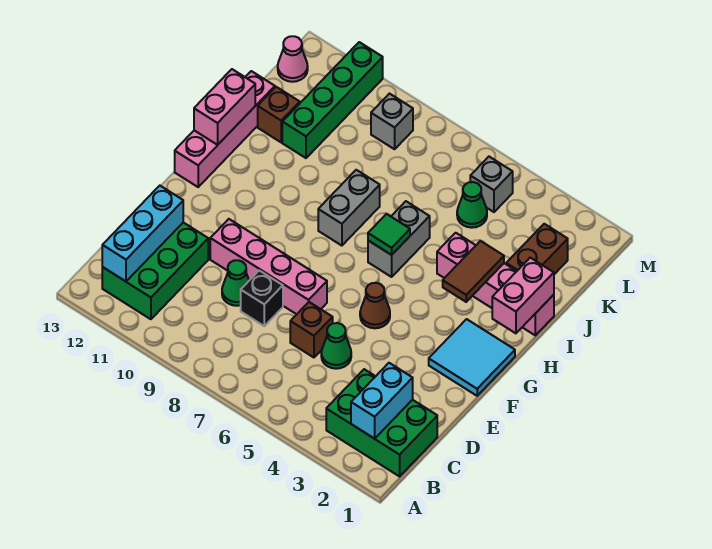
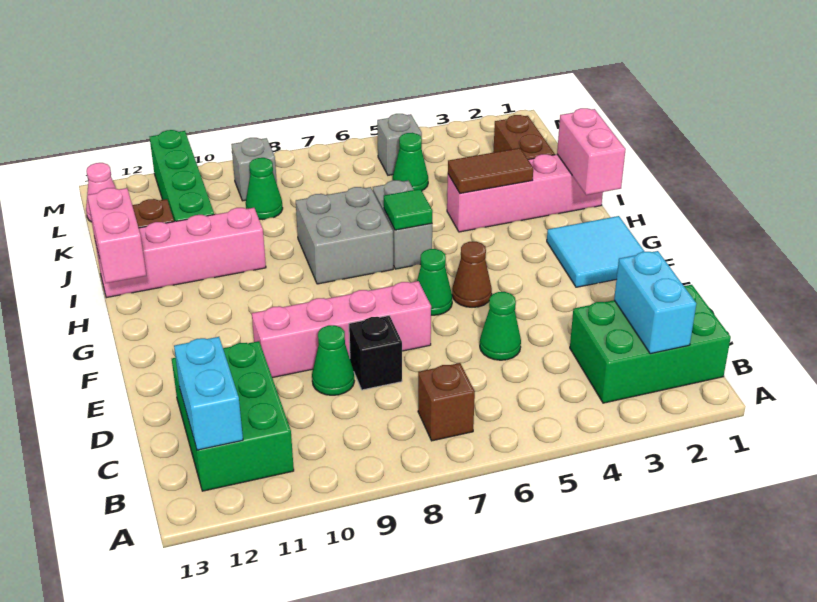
cyan 1x3 brick [102,186,183,281] -> cyan 1x2 brick [174,337,243,450]
brown 1x1 brick [290,302,333,357] -> brown 1x1 brick moved to [418,363,475,441]
none -> green 1x1 cone [417,249,452,315]
pink 1x4 brick [175,71,275,187] -> pink 1x4 brick turned to [95,208,266,298]
brown 1x2 tile [443,241,504,302] -> brown 1x2 tile turned to [448,148,533,193]
grey 1x2 brick [318,170,380,246] -> grey 2x2 brick [296,187,393,284]
none -> green 1x1 cone [246,158,283,220]

